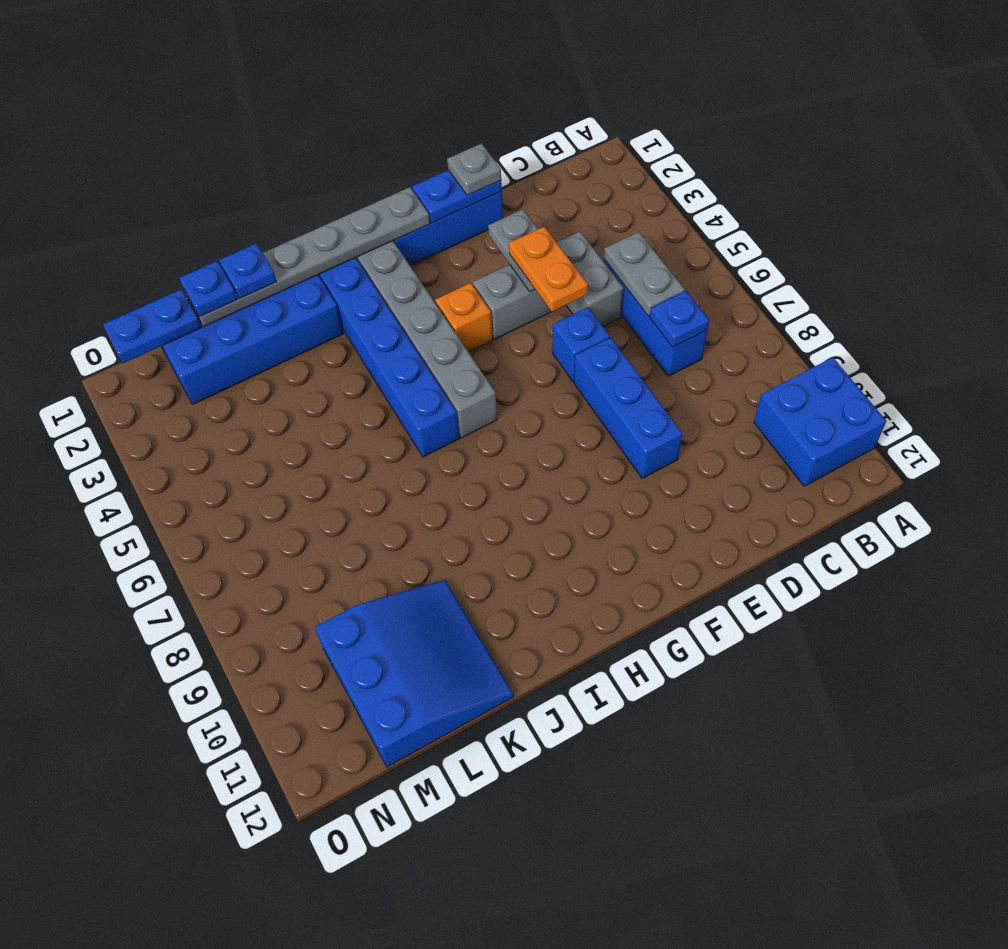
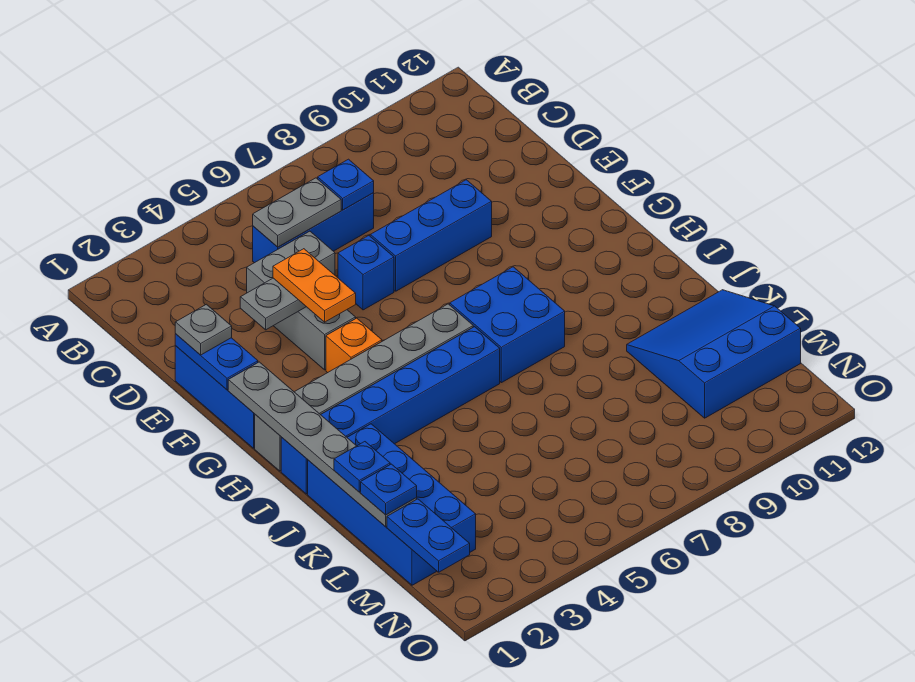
blue 2x2 brick [754,357,886,486] -> blue 2x2 brick moved to [450,267,565,383]
orange 1x2 plate [509,227,588,312] -> orange 1x2 plate turned to [273,249,356,322]

